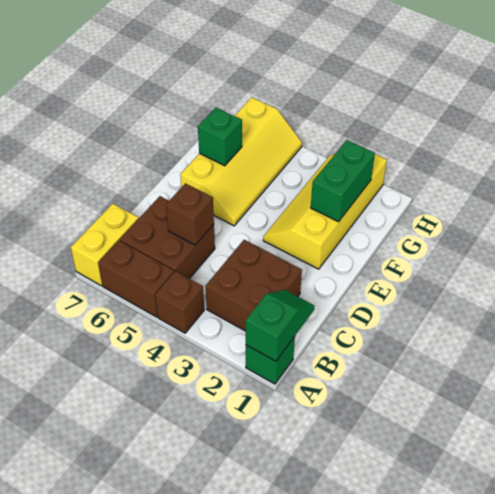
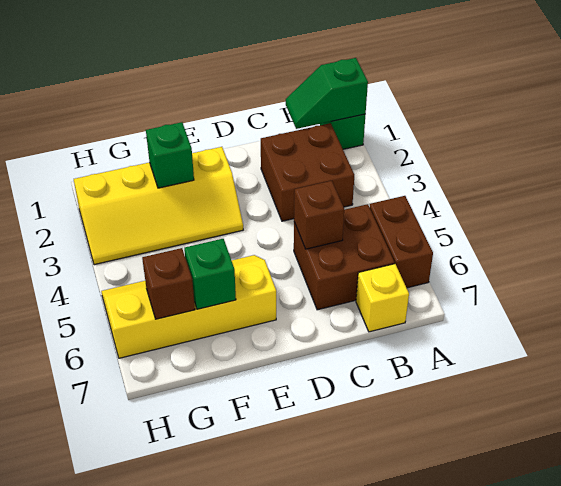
brown 1x1 brick [155,271,204,333] -> brown 1x1 brick moved to [142,248,195,319]
yellow 1x2 brick [71,204,139,286] -> yellow 1x1 brick [356,264,409,332]
green 1x2 brick [311,140,375,222] -> green 1x1 brick [146,122,194,188]

